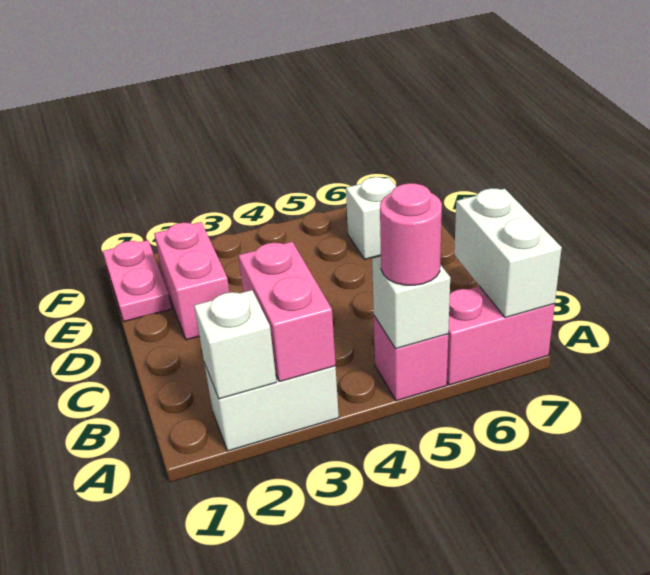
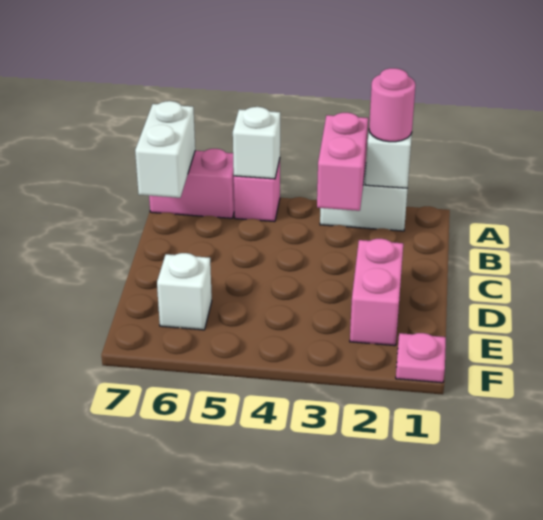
pink 1x1 round brick [380,183,442,285] -> pink 1x1 round brick moved to [369,68,415,142]
pink 1x2 plate [103,240,171,322] -> pink 1x1 plate [396,333,446,383]

